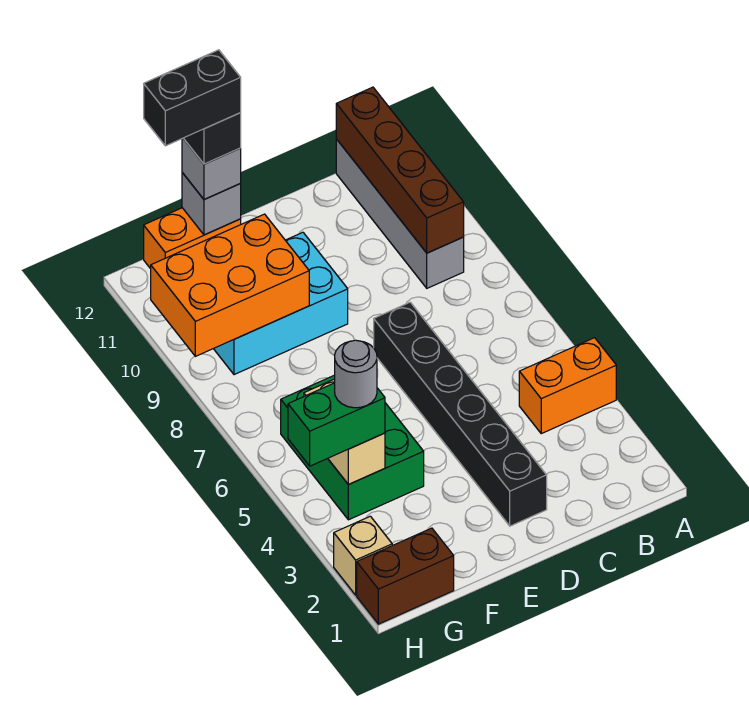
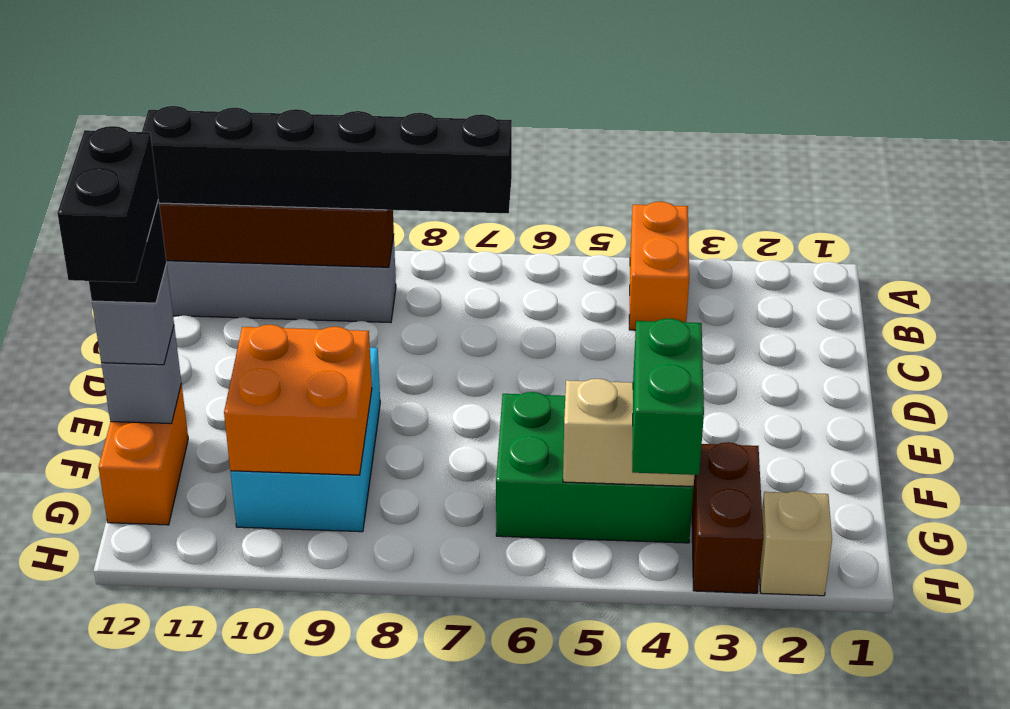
black 1x6 brick [374,302,547,526] -> black 1x6 brick moved to [142,106,512,213]
orange 2x3 brick [151,214,309,356] -> orange 2x2 brick [224,325,372,475]
brown 1x2 brick [357,528,454,624] -> brown 1x2 brick moved to [692,442,763,593]
grey 1x1 round brick [335,340,377,408] -> none

